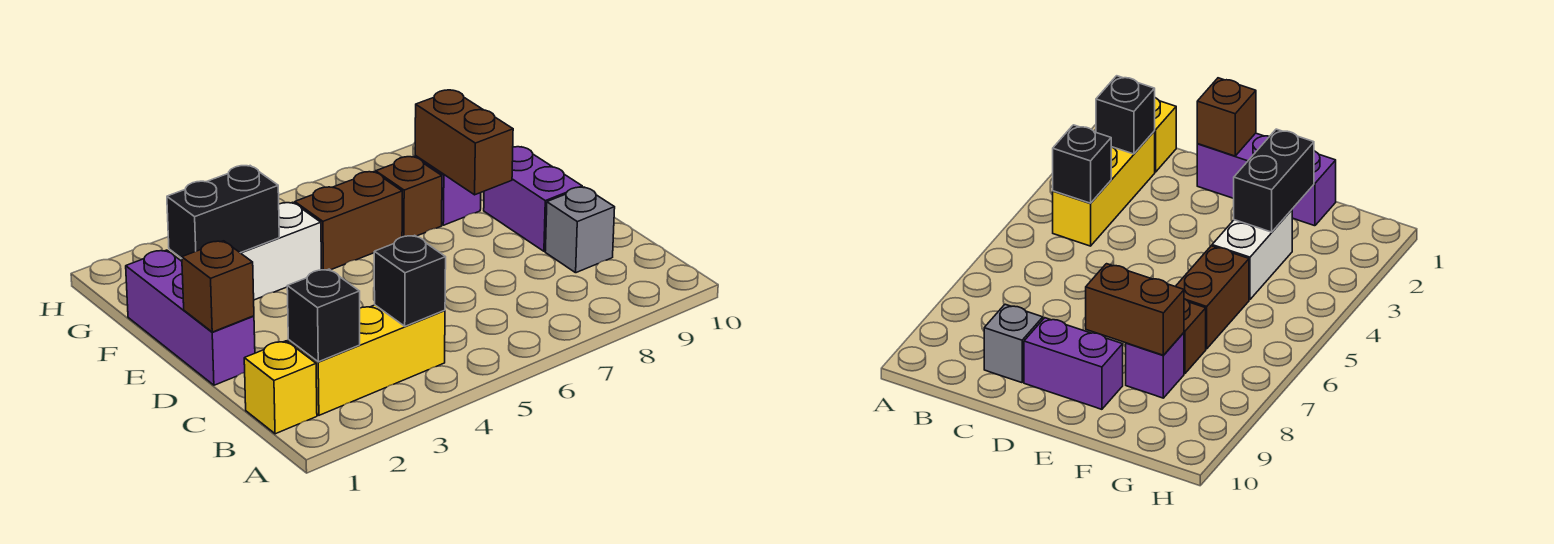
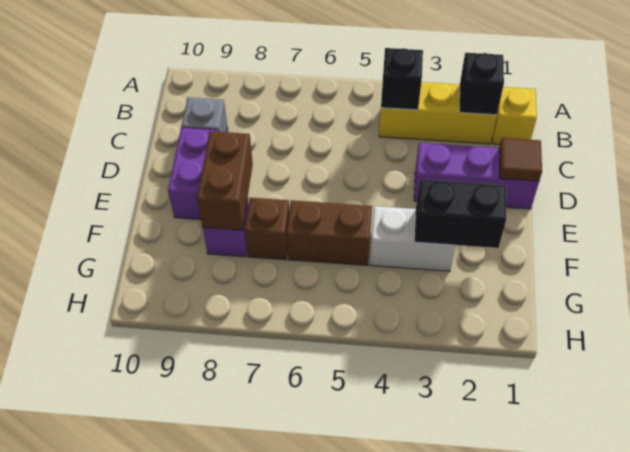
purple 1x3 brick [126,250,255,385] -> purple 1x3 brick turned to [414,143,539,209]
brown 1x1 brick [182,241,254,332] -> brown 1x1 tile [499,138,542,181]

